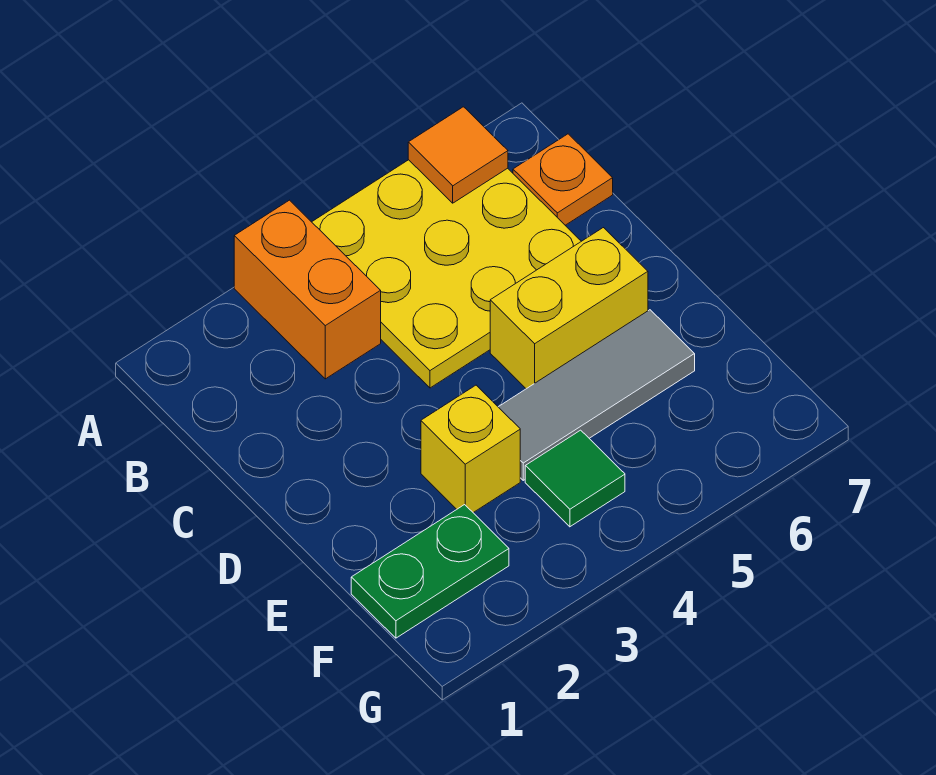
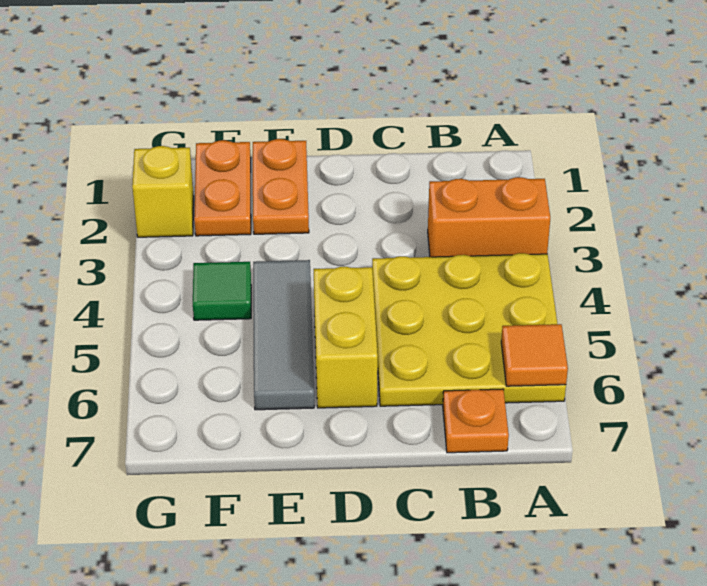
none -> orange 1x2 plate [253,139,309,234]
yellow 1x1 brick [421,385,520,513] -> yellow 1x1 brick moved to [132,146,194,237]
green 1x2 plate [351,505,509,638] -> orange 1x2 plate [194,140,251,236]

